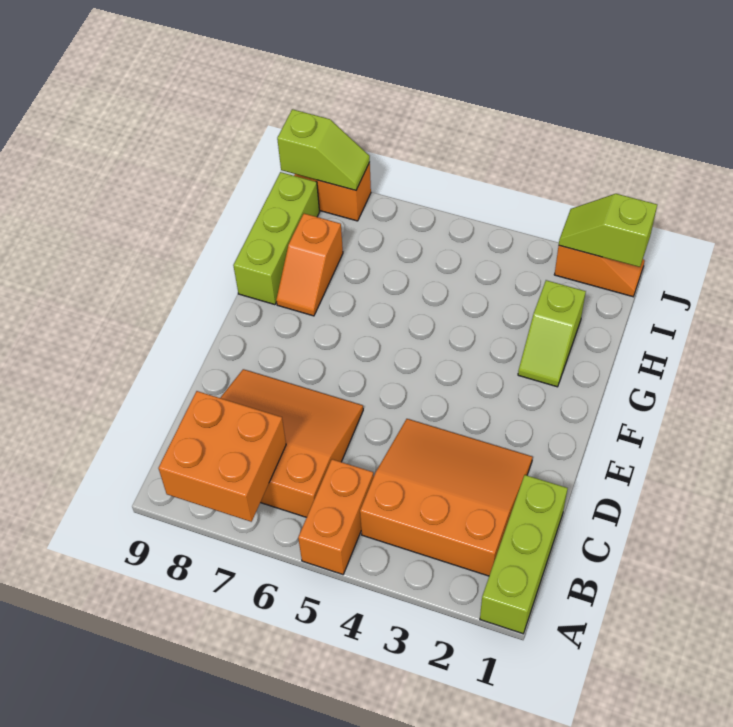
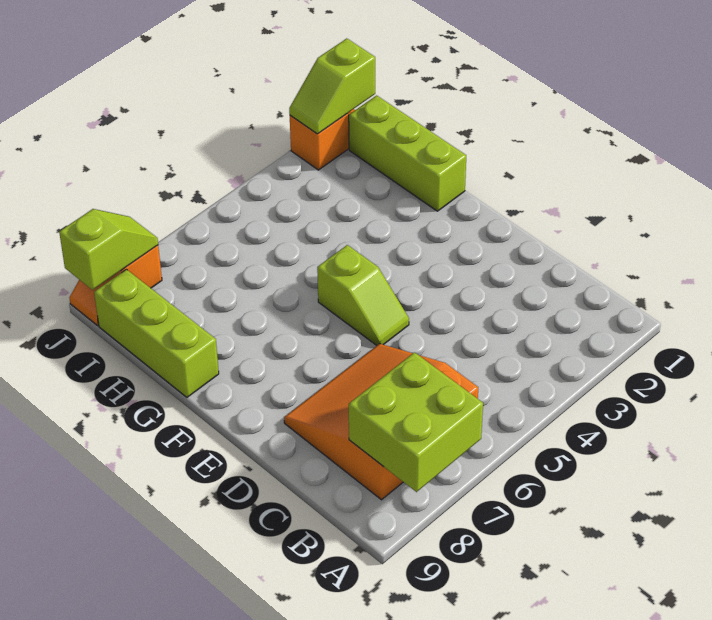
lime 1x3 brick [480,475,568,634] -> lime 1x3 brick moved to [349,95,466,211]
orange 1x2 brick [298,459,374,574] -> none
orange 2x2 brick [158,391,286,522] -> lime 2x2 brick [349,352,483,492]
orange 3x3 slope [360,419,533,576] -> none
lime 1x2 slope [518,280,586,387] -> lime 1x2 slope moved to [317,245,409,345]
orange 1x2 slope [276,214,343,316] -> none

